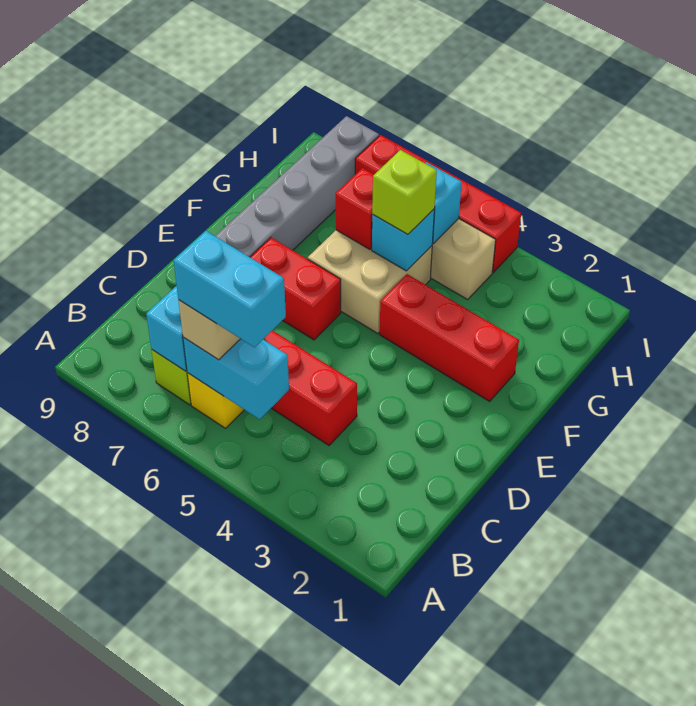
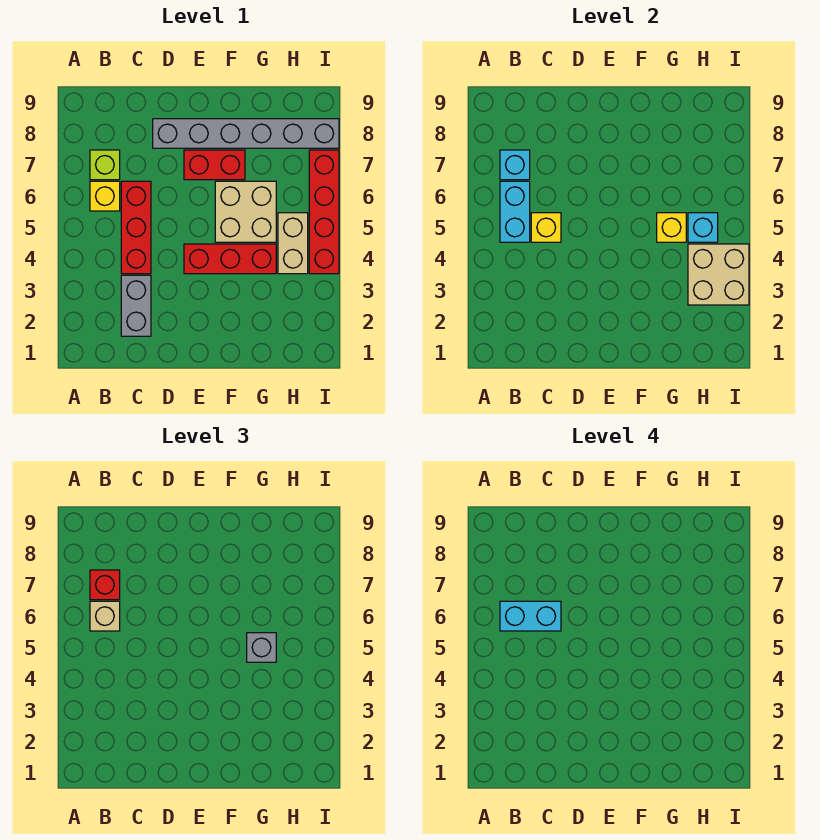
cyan 1x2 brick [174,231,286,347] -> cyan 1x2 brick turned to [500,601,561,631]
none -> grey 1x2 brick [121,275,151,336]
none -> yellow 1x1 brick [531,213,561,242]
red 1x2 brick [250,238,341,340] -> red 1x2 brick turned to [184,150,245,180]
red 1x3 brick [380,274,519,401] -> red 1x3 brick turned to [184,244,276,274]
cyan 1x1 brick [372,209,434,271] -> yellow 1x1 brick [657,213,686,242]
lime 1x1 brick [372,150,437,234] -> grey 1x1 brick [247,633,276,662]
red 1x1 brick [336,168,374,249] -> red 1x1 brick moved to [90,570,120,600]
none -> tan 2x2 brick [688,244,749,305]

